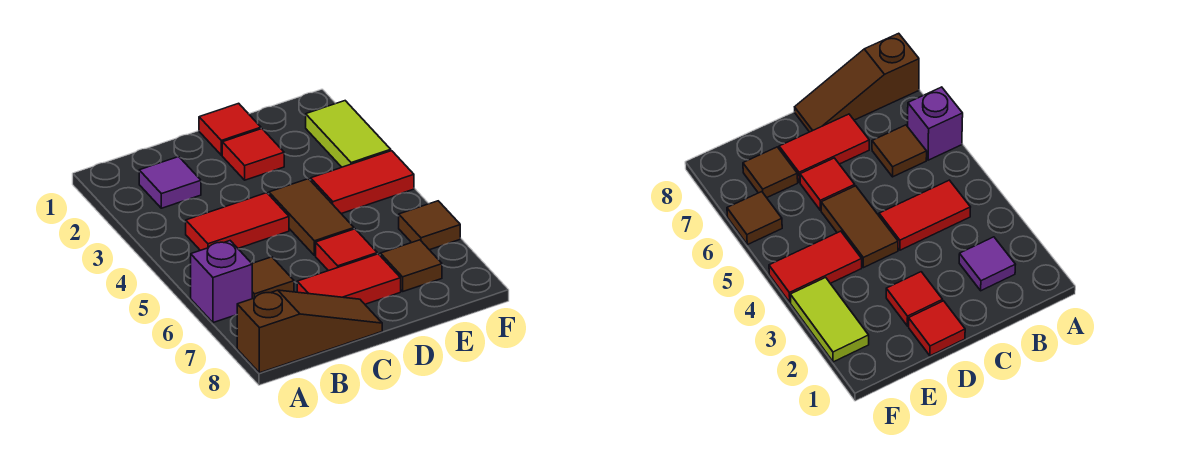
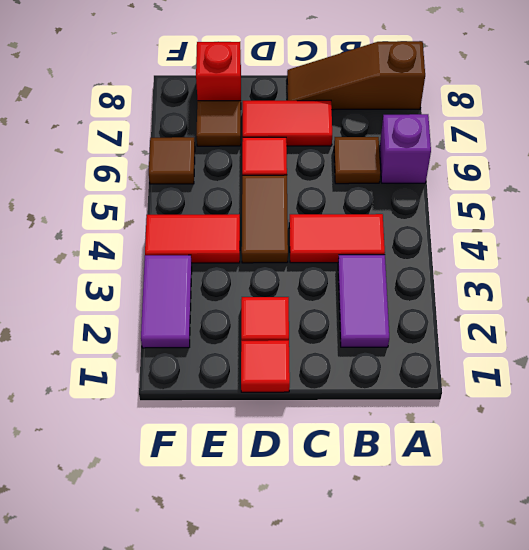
purple 1x1 tile [139,157,201,208] -> purple 1x2 tile [338,255,389,347]
none -> red 1x1 brick [196,42,241,101]
lime 1x2 tile [306,101,391,167] -> purple 1x2 tile [141,255,192,348]

